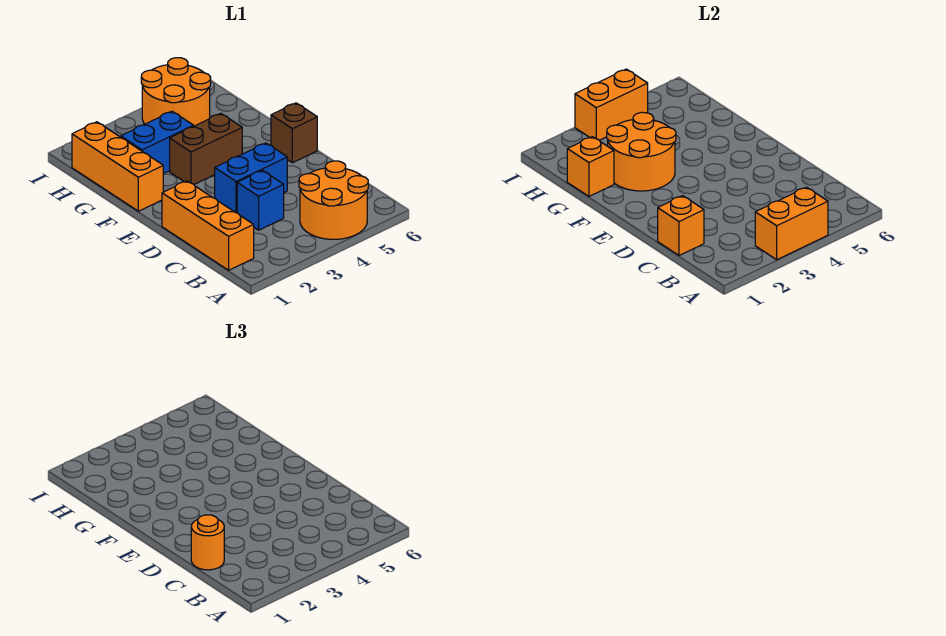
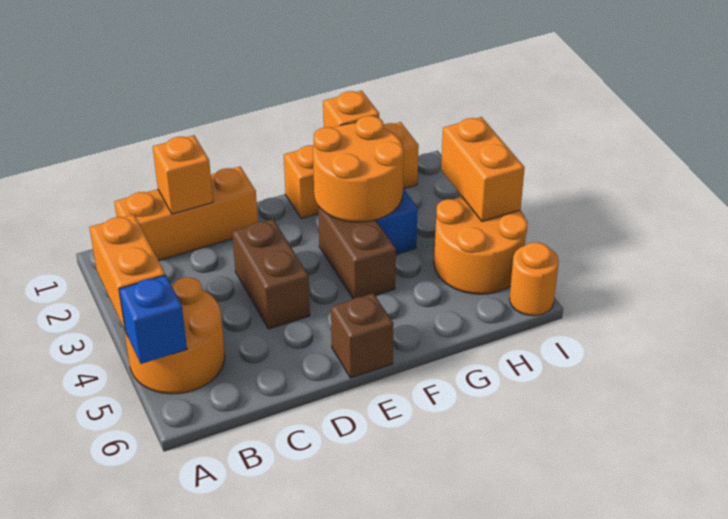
orange 1x1 round brick [191,515,224,570] -> orange 1x1 round brick moved to [510,242,559,316]
blue 1x1 brick [237,170,284,230] -> blue 1x1 brick moved to [119,275,187,364]
blue 1x2 brick [215,143,287,213] -> brown 1x2 brick [232,219,310,329]

